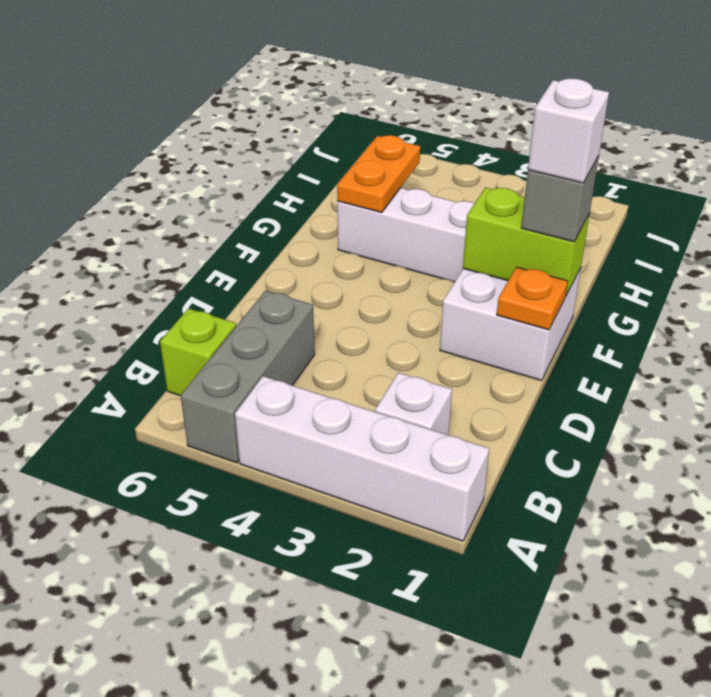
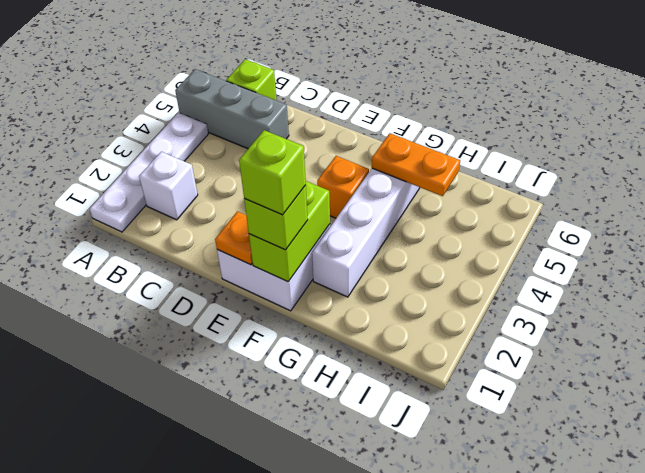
white 1x4 brick [235,376,489,541] -> white 1x4 plate [90,113,208,232]
grey 1x1 brick [521,156,599,242] -> lime 1x1 brick [244,185,308,250]
white 1x1 brick [528,78,609,183] -> lime 1x1 brick [239,130,306,215]
none -> orange 1x1 brick [317,156,369,218]

